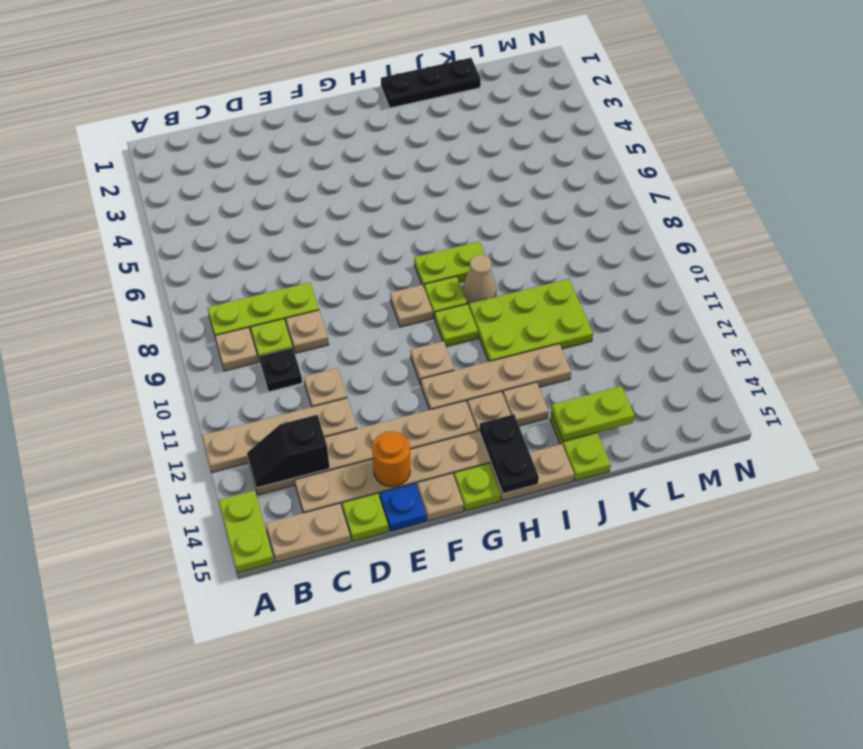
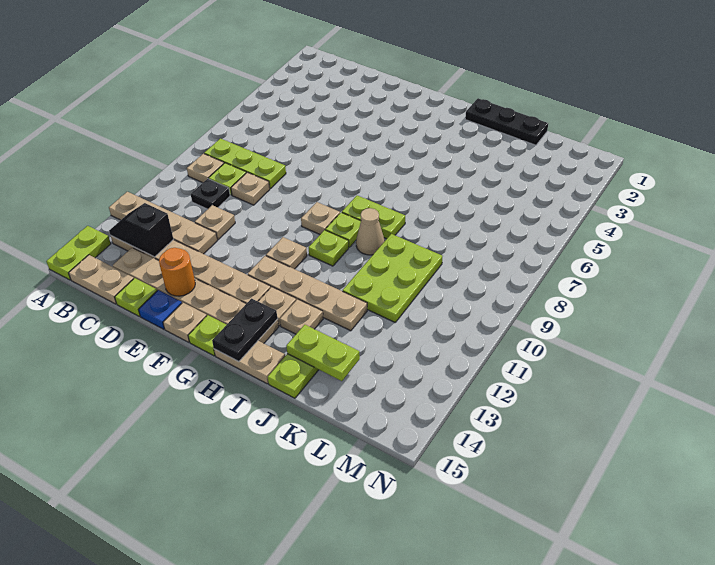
lime 2x3 plate [469,279,593,362] -> lime 2x3 plate turned to [343,234,443,322]

